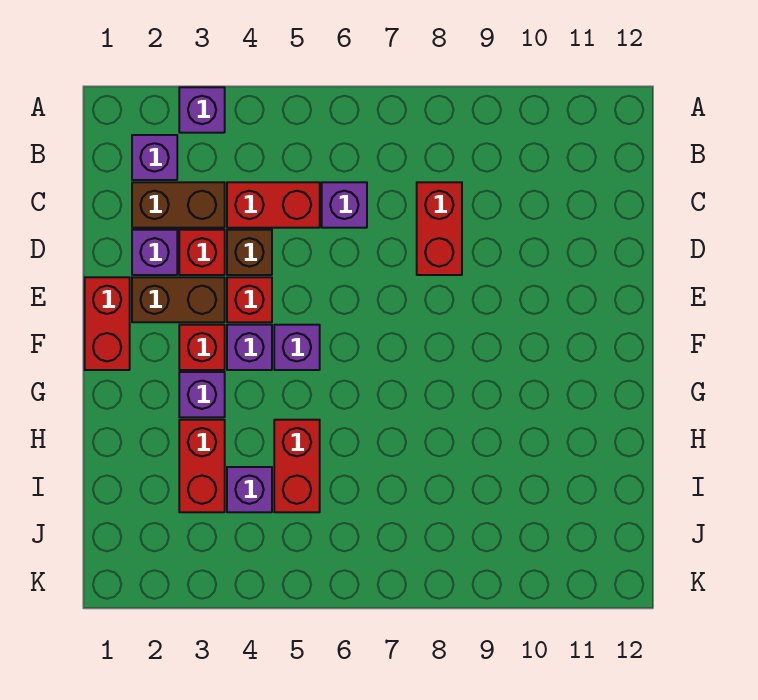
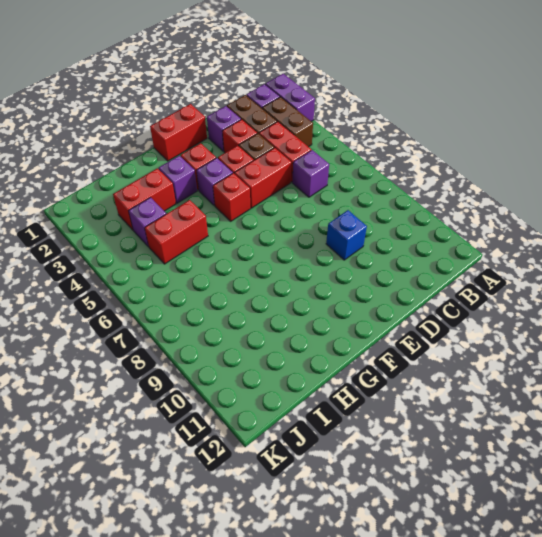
purple 1x1 brick [179,87,225,133] -> purple 1x2 brick [265,74,315,121]
red 1x2 brick [417,182,462,275] -> red 1x2 brick moved to [235,148,291,208]
none -> blue 1x1 brick [326,210,367,260]
brown 1x2 brick [132,277,225,322] -> brown 1x2 brick moved to [262,97,313,147]
purple 1x1 brick [274,325,320,370] -> red 1x1 brick [213,173,251,221]

